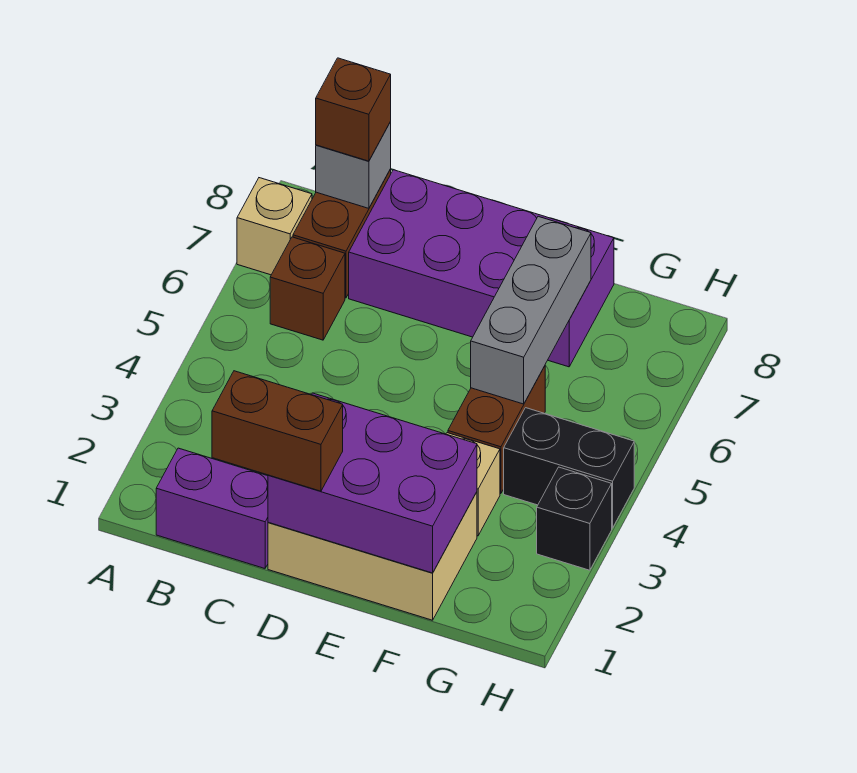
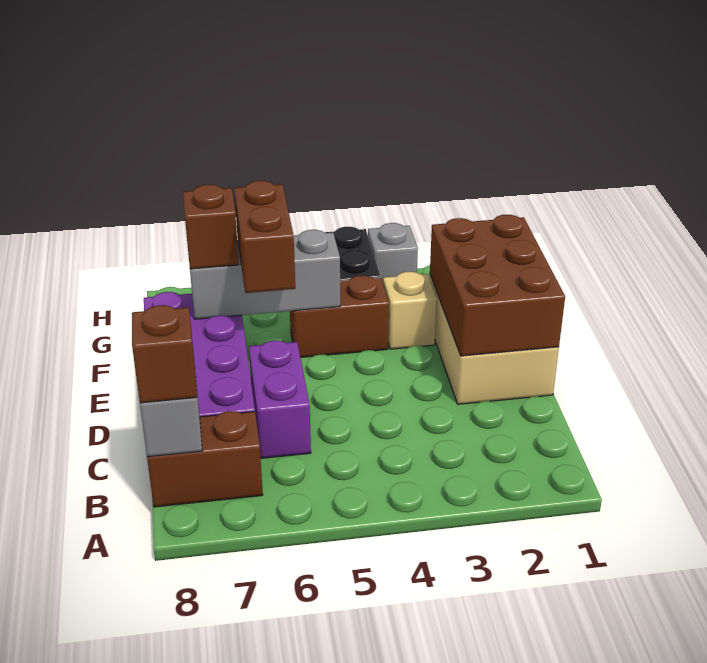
tan 1x1 brick [237,178,312,275] -> none
purple 1x2 brick [156,448,268,568] -> purple 1x2 brick moved to [249,340,311,458]
brown 1x1 brick [270,237,345,340] -> brown 1x1 brick moved to [183,185,239,269]
brown 1x2 brick [212,371,343,491] -> brown 1x2 brick moved to [234,181,295,293]
purple 2x3 brick [268,393,477,573] -> brown 2x3 brick [430,215,565,356]
black 1x1 brick [537,467,612,570] -> grey 1x1 brick [368,223,418,283]

